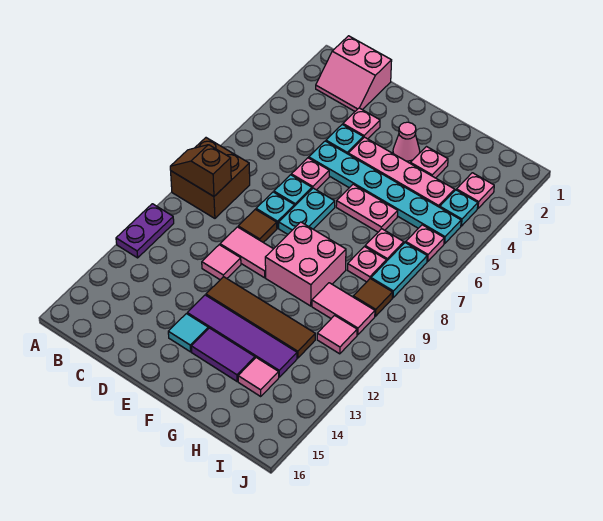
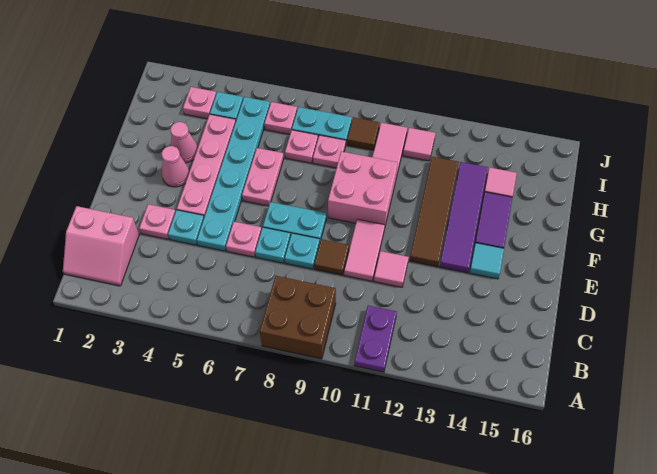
brown 1x2 slope [170,145,231,196] -> none
purple 1x2 plate [116,204,174,258] -> purple 1x2 plate turned to [354,306,397,372]
pink 2x2 slope [316,36,392,111] -> pink 2x2 slope turned to [63,206,139,286]
pink 1x1 plate [410,147,448,178] -> pink 1x1 cone [171,122,197,163]

